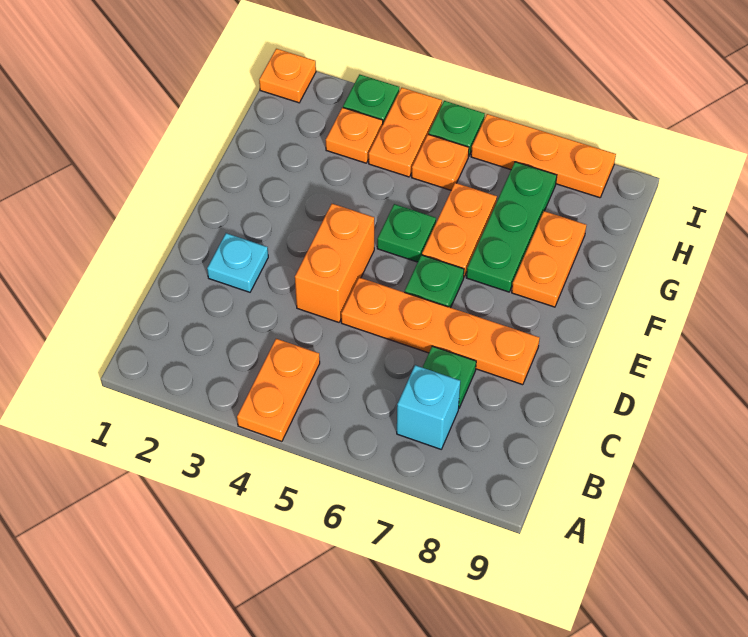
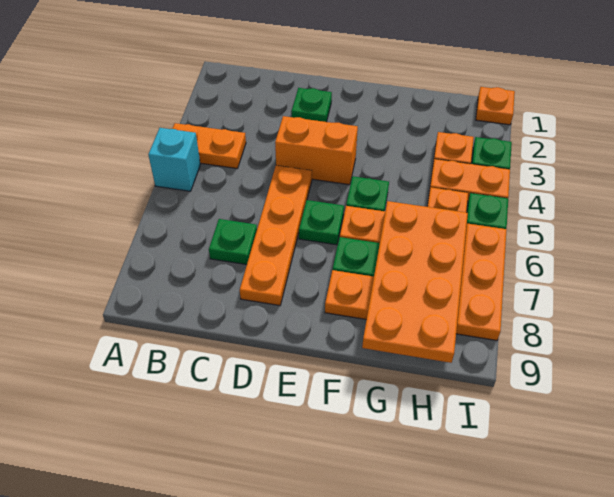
cyan 1x1 brick [397,365,460,449] -> cyan 1x1 brick moved to [148,128,200,191]
cyan 1x1 plate [207,233,268,292] -> green 1x1 plate [291,88,332,122]
none -> orange 2x4 plate [362,201,468,363]

